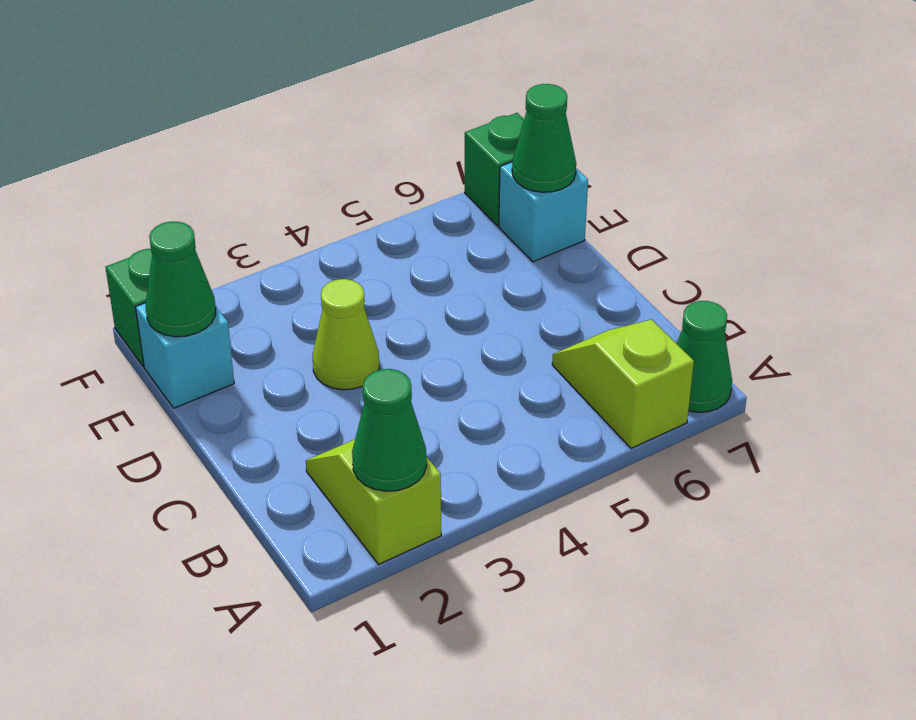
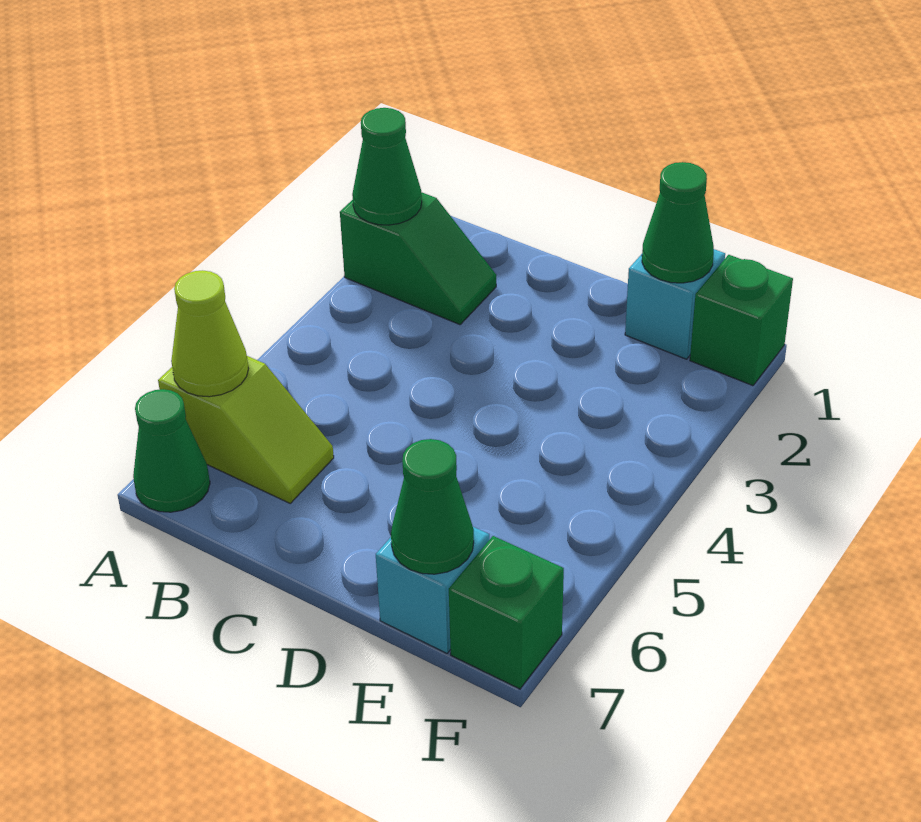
lime 1x2 slope [306,439,441,564] -> green 1x2 slope [340,192,496,325]
lime 1x1 cone [313,279,379,390] -> lime 1x1 cone moved to [171,270,249,397]

